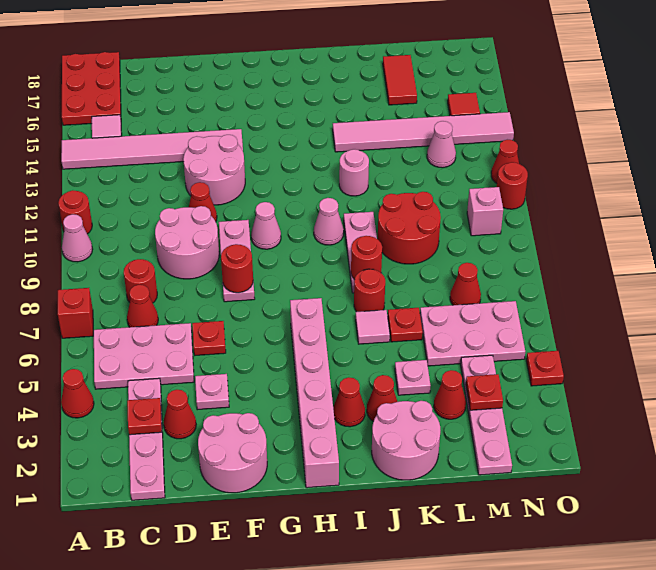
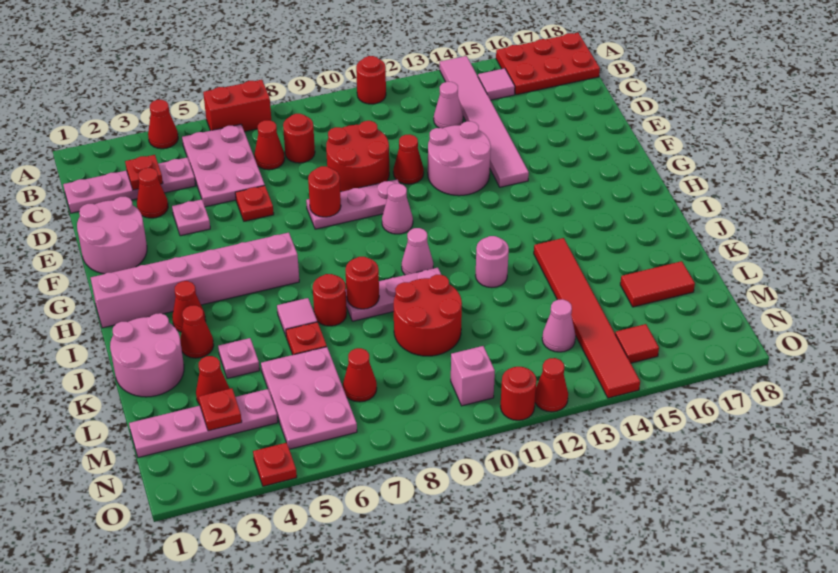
red 1x1 brick [58,288,93,338] -> red 1x2 brick [203,80,271,132]
pink 1x1 cone [62,214,93,262] -> pink 1x1 cone moved to [434,82,463,128]
pink 2x2 round brick [155,206,219,279] -> red 2x2 round brick [326,121,389,192]
pink 1x6 tile [333,112,514,152] -> red 1x6 tile [534,238,640,398]

